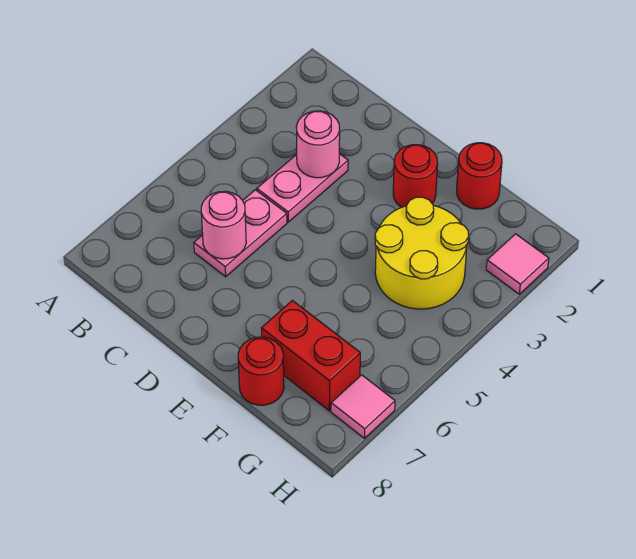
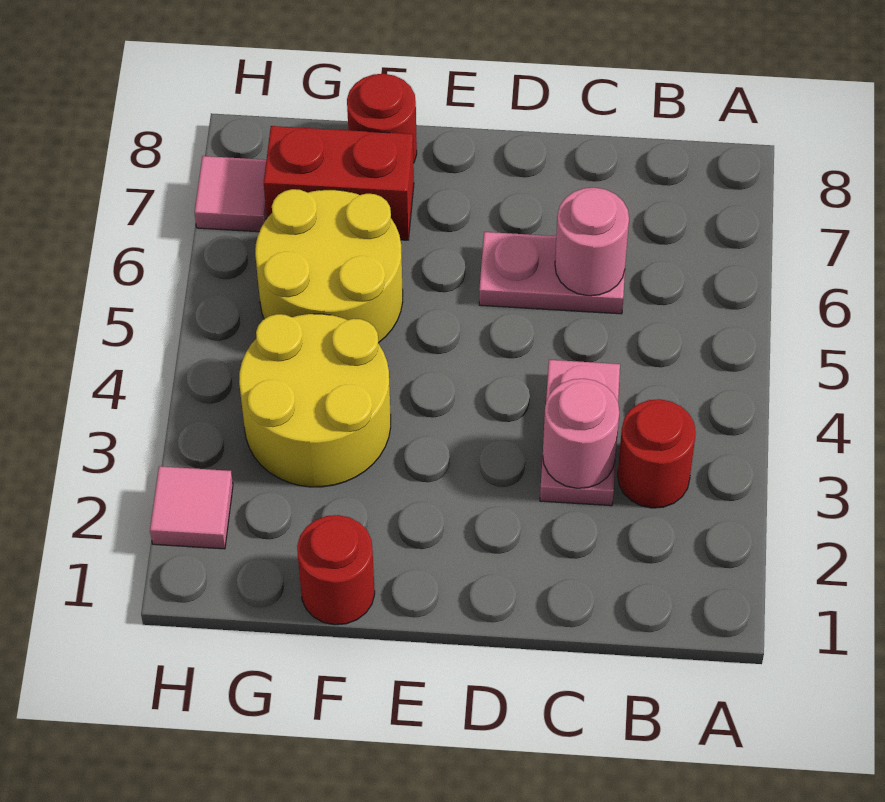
pink 1x2 plate [194,190,287,277] -> pink 1x2 plate turned to [479,232,625,314]
red 1x1 round brick [393,145,438,207] -> red 1x1 round brick moved to [618,399,696,508]
none -> yellow 2x2 round brick [255,189,403,343]

